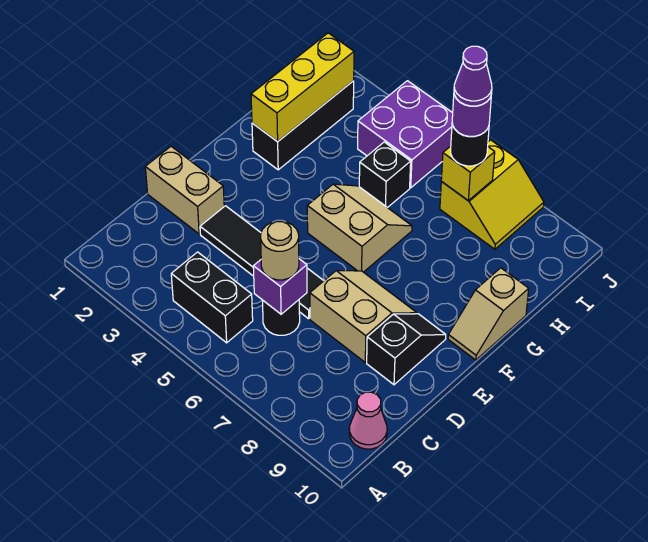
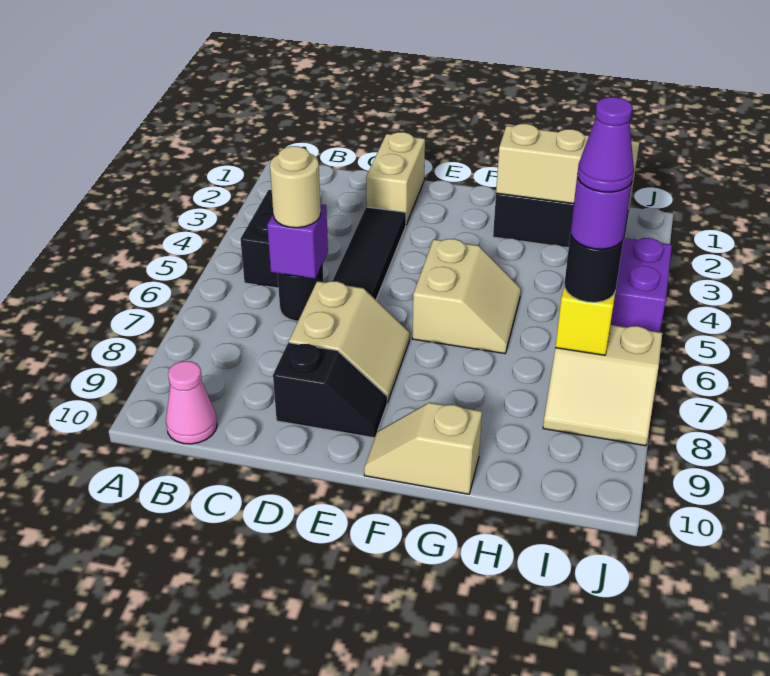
yellow 1x3 brick [251,33,354,142] -> tan 1x3 brick [496,124,640,211]
black 1x1 brick [359,142,411,208] -> none
yellow 2x2 slope [440,140,544,249] -> tan 2x2 slope [543,325,662,446]

